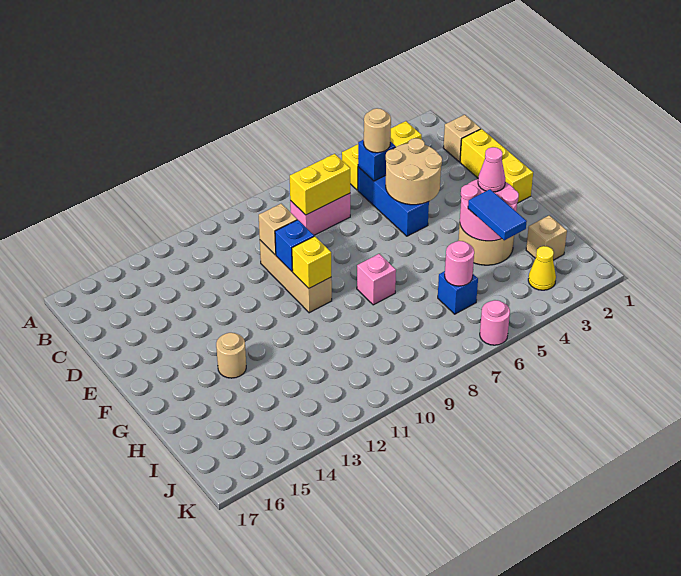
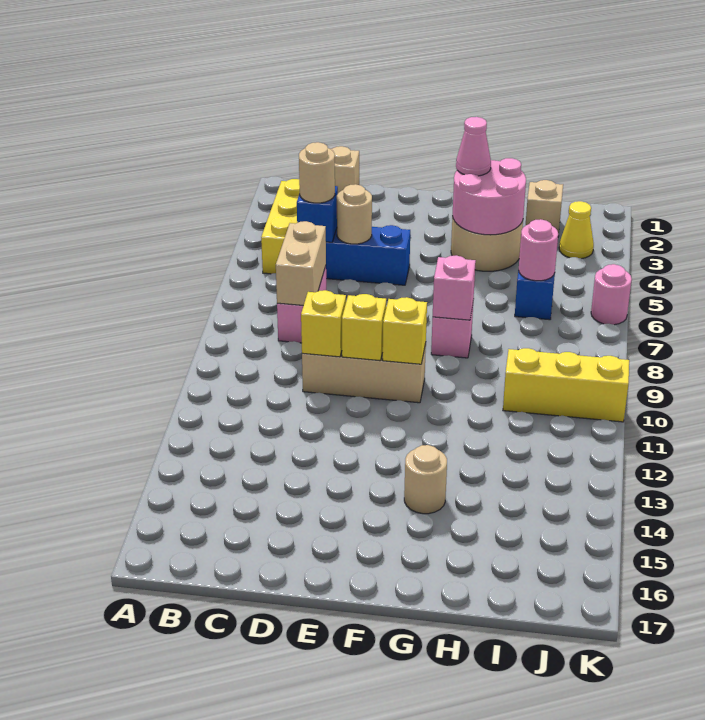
yellow 1x2 brick [290,154,350,215] -> tan 1x2 brick [276,221,326,306]
yellow 1x3 brick [460,129,533,203] -> yellow 1x3 brick moved to [503,348,629,422]
tan 2x2 round brick [386,138,442,205] -> tan 1x1 round brick [337,184,372,244]
tan 1x1 brick [259,204,297,255] -> yellow 1x1 brick [301,290,346,357]
blue 1x1 brick [275,220,314,271] -> yellow 1x1 brick [342,294,386,361]
none -> pink 1x1 brick [433,255,476,320]
blue 1x2 tile [468,189,527,240] -> none

